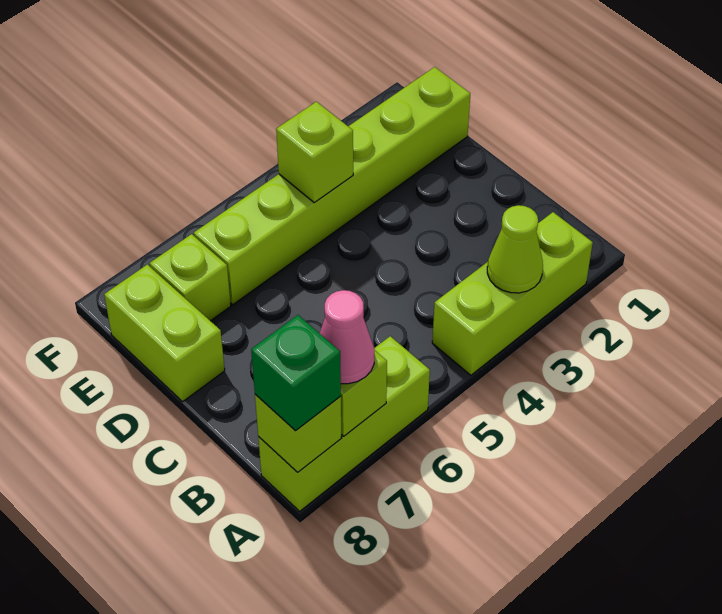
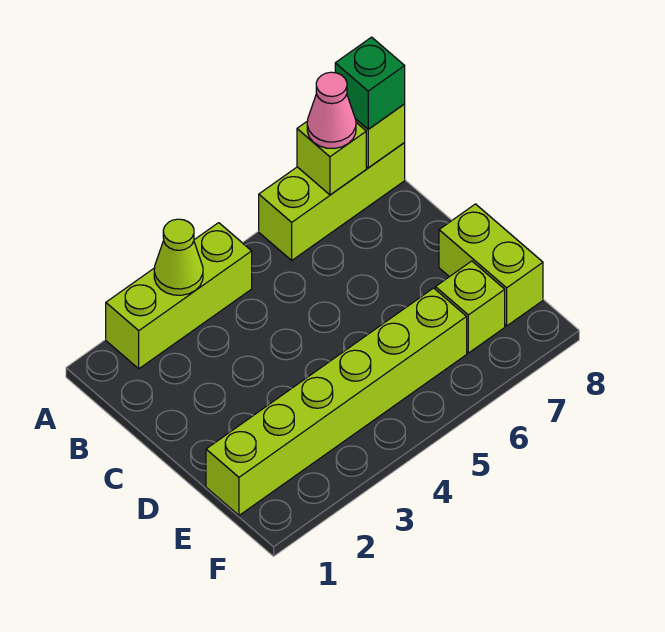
lime 1x1 brick [276,102,353,202] -> none

